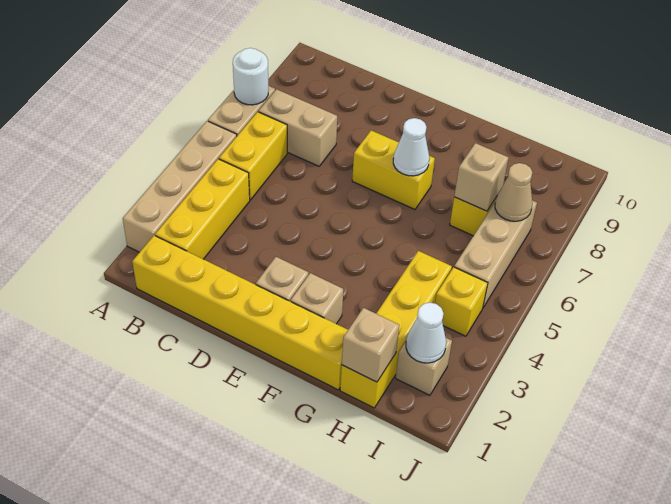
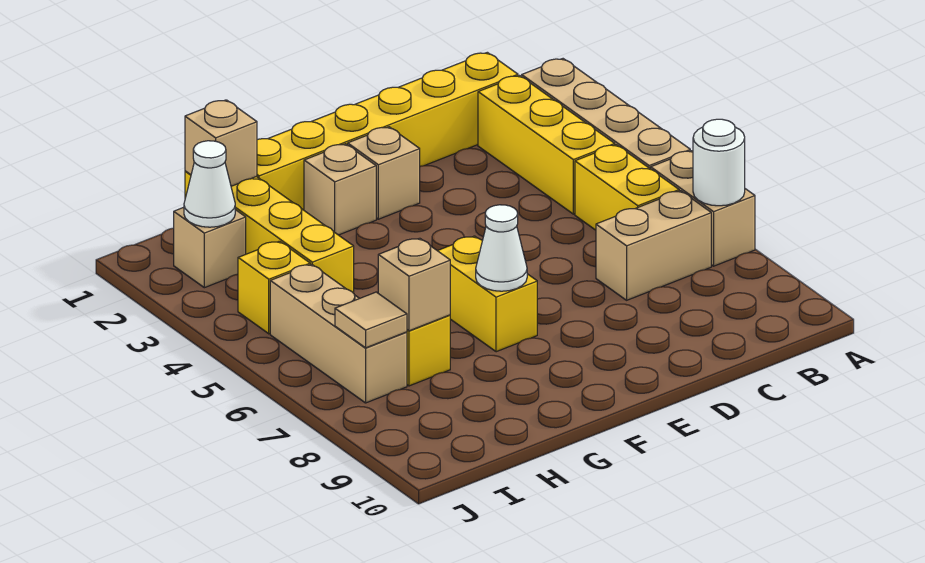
yellow 1x2 brick [352,130,435,209] -> yellow 1x2 brick turned to [438,236,537,352]
tan 1x1 cone [495,163,533,221] -> tan 1x1 tile [335,292,407,348]

